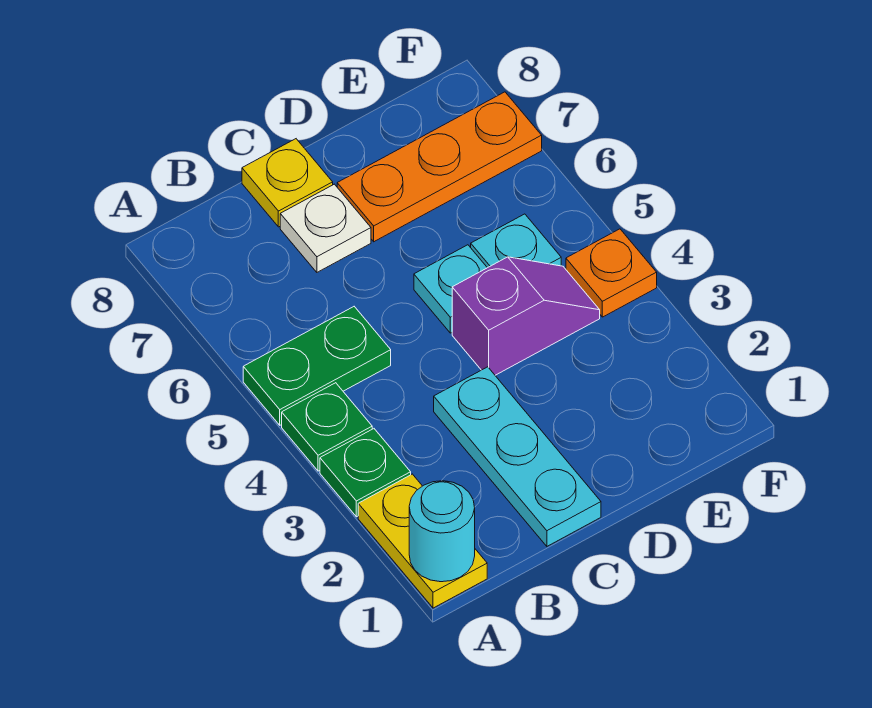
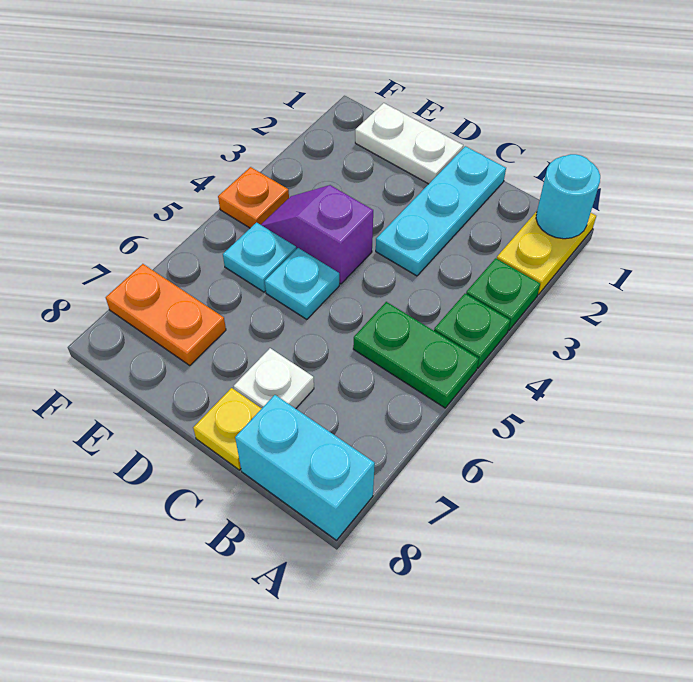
none -> cyan 1x2 brick [235,395,375,540]
none -> white 1x2 plate [355,103,463,184]
orange 1x3 plate [337,92,542,242] -> orange 1x2 plate [106,264,226,366]

